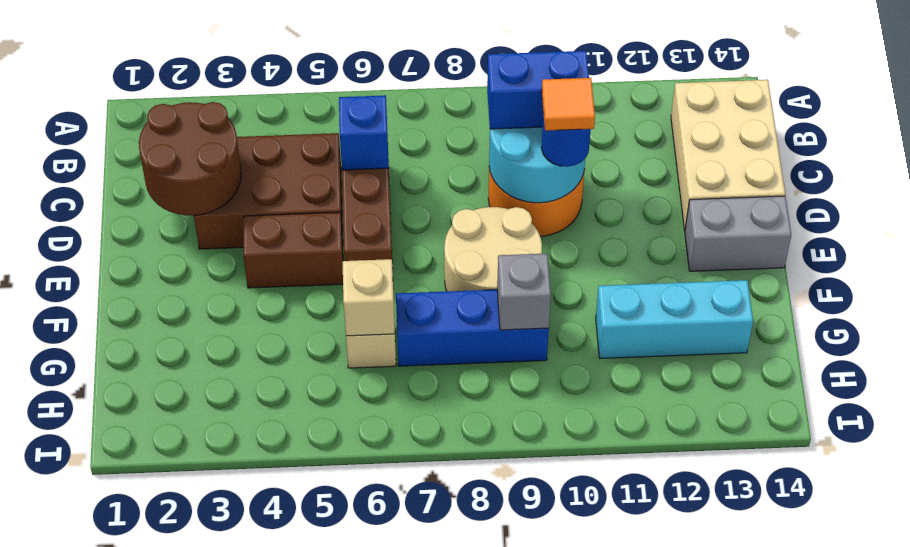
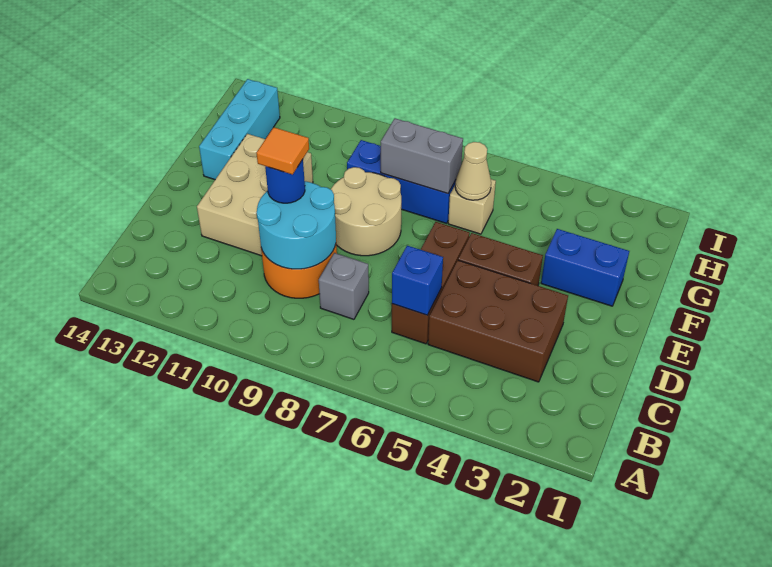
tan 2x3 brick [671,80,785,231] -> tan 2x3 brick moved to [197,134,313,256]
brown 2x2 round brick [139,102,241,216] -> none
blue 1x2 brick [487,51,589,129] -> blue 1x2 brick moved to [541,229,629,306]
grey 1x2 brick [685,196,791,271] -> grey 1x2 brick moved to [381,118,463,193]
tan 1x1 brick [343,259,395,336] -> tan 1x1 cone [455,142,491,200]
grey 1x1 brick [497,253,551,330] -> grey 1x1 brick moved to [319,253,369,319]
cyan 1x3 brick [596,280,753,358] -> cyan 1x3 brick turned to [199,79,280,180]

